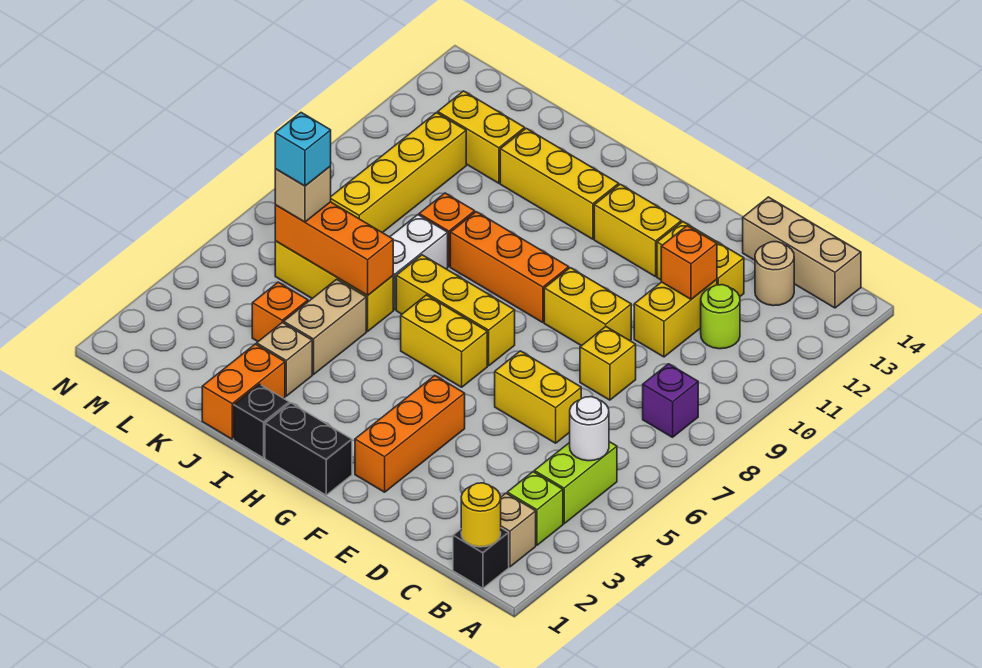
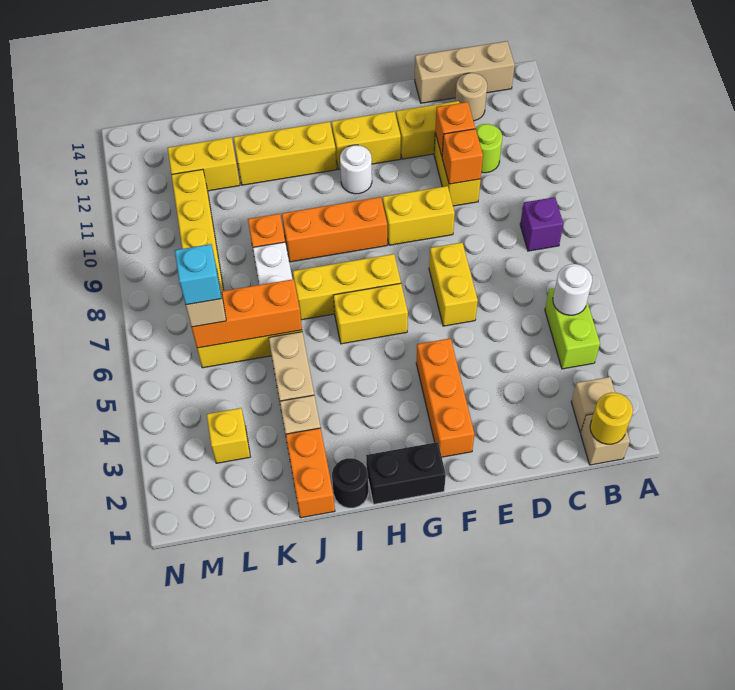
black 1x1 brick [453,528,509,588] -> tan 1x1 brick [581,414,630,465]
lime 1x1 brick [507,472,563,545] -> none
yellow 1x2 brick [495,351,581,443] -> yellow 1x2 brick turned to [429,243,478,326]
yellow 1x1 brick [580,327,636,400] -> yellow 1x1 brick moved to [207,408,250,463]
none -> white 1x1 round brick [340,145,372,194]
black 1x1 brick [234,384,289,458] -> black 1x1 round brick [332,458,368,508]
orange 1x1 brick [252,282,308,341] -> orange 1x1 brick moved to [442,129,483,184]

